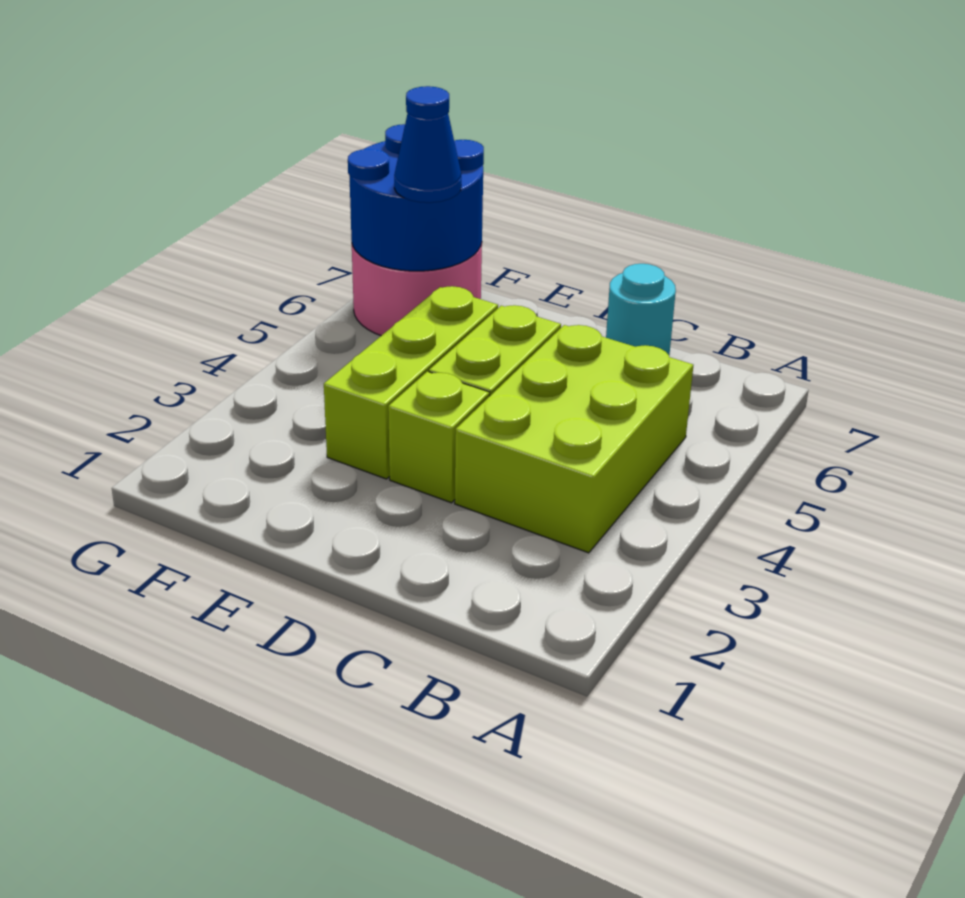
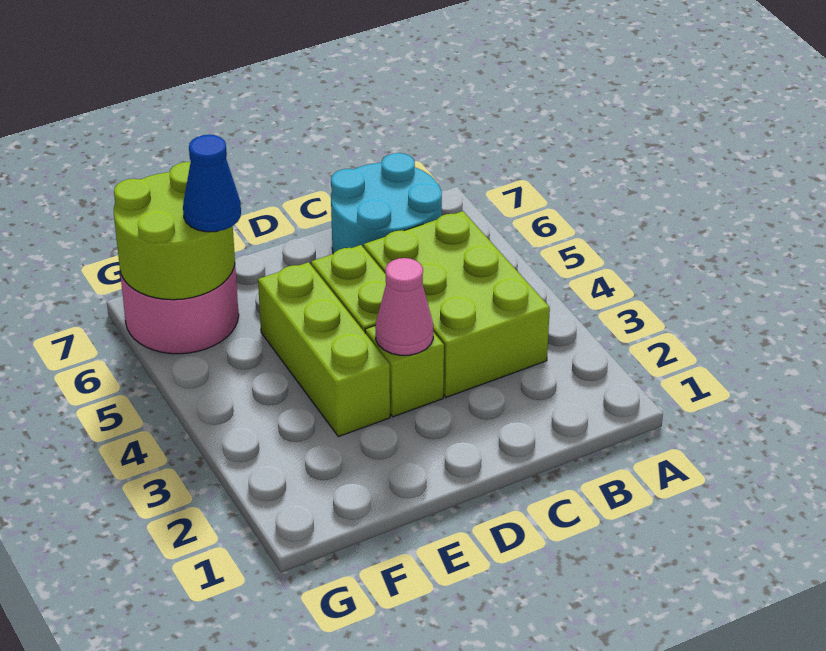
cyan 1x1 round brick [606,264,676,355] -> cyan 2x2 round brick [331,153,442,253]
none -> pink 1x1 cone [375,258,433,355]
blue 2x2 round brick [348,124,484,271] -> lime 2x2 round brick [114,162,235,300]

